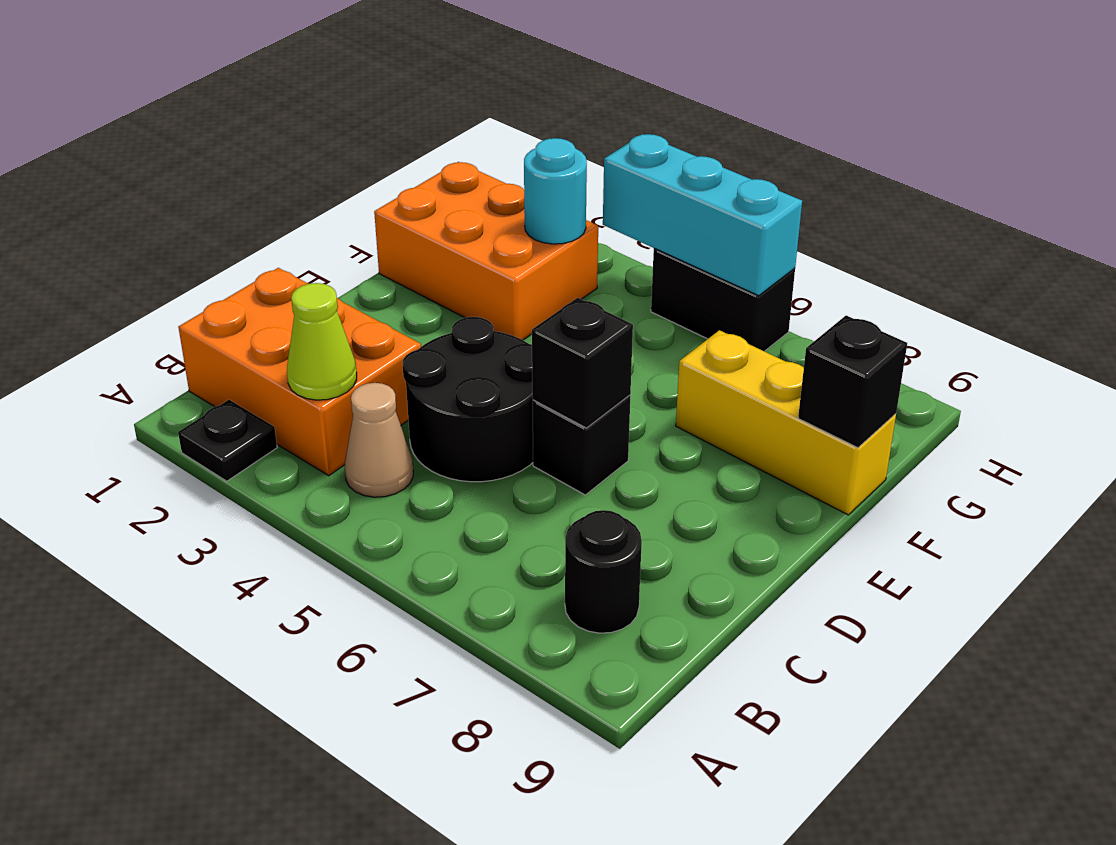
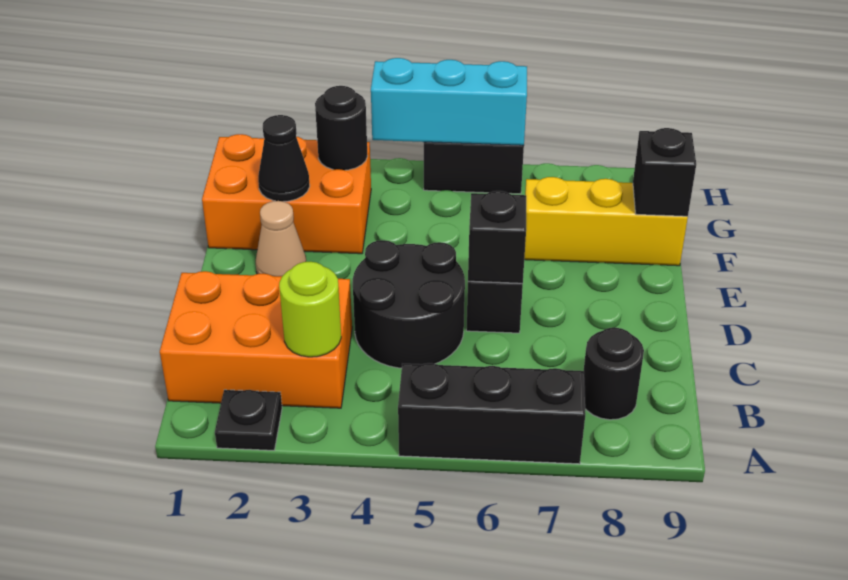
none -> black 1x3 brick [398,363,586,464]
lime 1x1 cone [287,283,357,400] -> lime 1x1 round brick [279,262,341,357]
tan 1x1 cone [345,383,413,497] -> tan 1x1 cone moved to [256,201,306,276]
none -> black 1x1 cone [258,115,310,201]
cyan 1x1 round brick [524,138,587,244] -> black 1x1 round brick [315,86,368,170]

